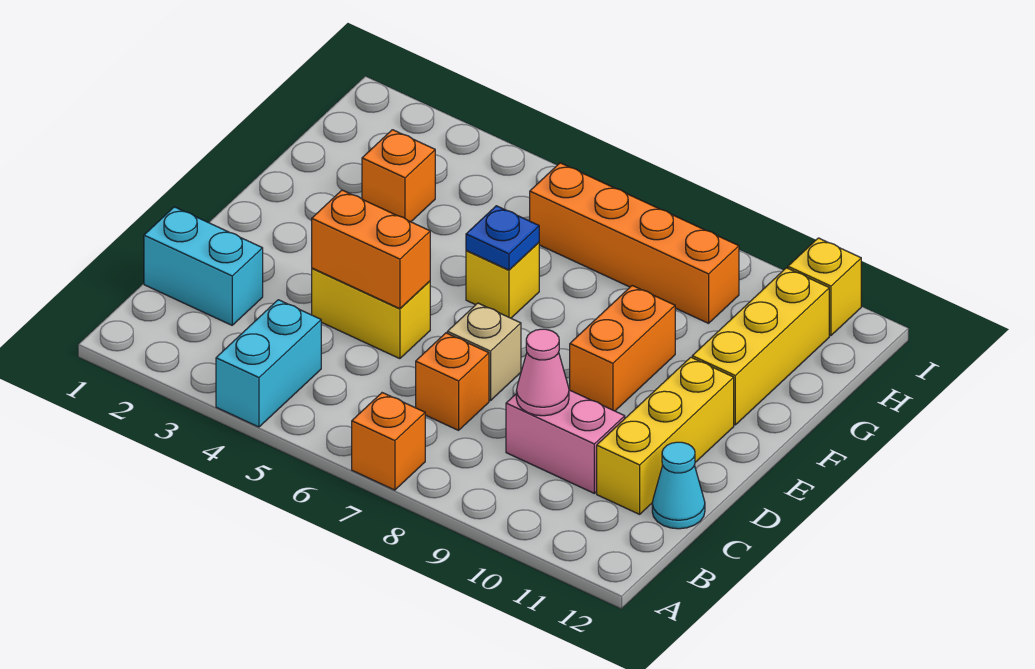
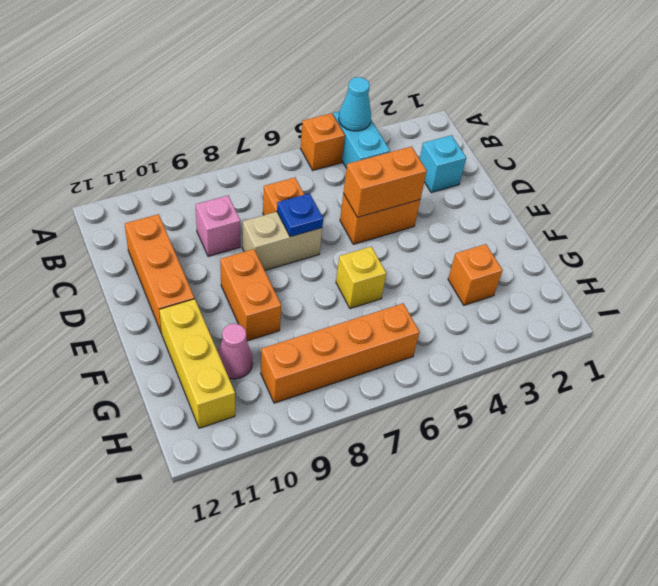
orange 1x1 brick [352,393,425,490] -> orange 1x1 brick moved to [300,113,345,170]
cyan 1x2 brick [144,207,263,325] -> cyan 1x1 brick [420,135,466,193]
pink 1x2 brick [506,390,625,493] -> pink 1x1 brick [196,196,240,256]
pink 1x1 cone [516,329,569,416] -> pink 1x1 cone moved to [218,324,253,379]
yellow 1x3 brick [597,357,734,514] -> orange 1x3 brick [125,214,194,333]
cyan 1x1 cone [652,442,705,529] -> cyan 1x1 cone moved to [339,77,371,131]
yellow 1x2 brick [312,268,430,359] -> orange 1x2 brick [340,194,420,244]
tan 1x1 brick [447,303,521,401] -> tan 1x2 brick [242,212,322,270]
blue 1x1 plate [466,206,539,270] -> blue 1x1 plate moved to [277,193,323,237]
yellow 1x1 brick [788,238,861,336] -> none

